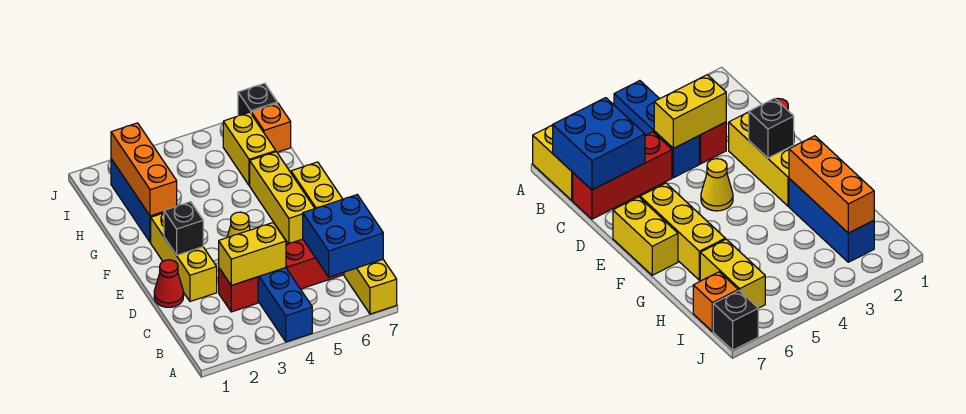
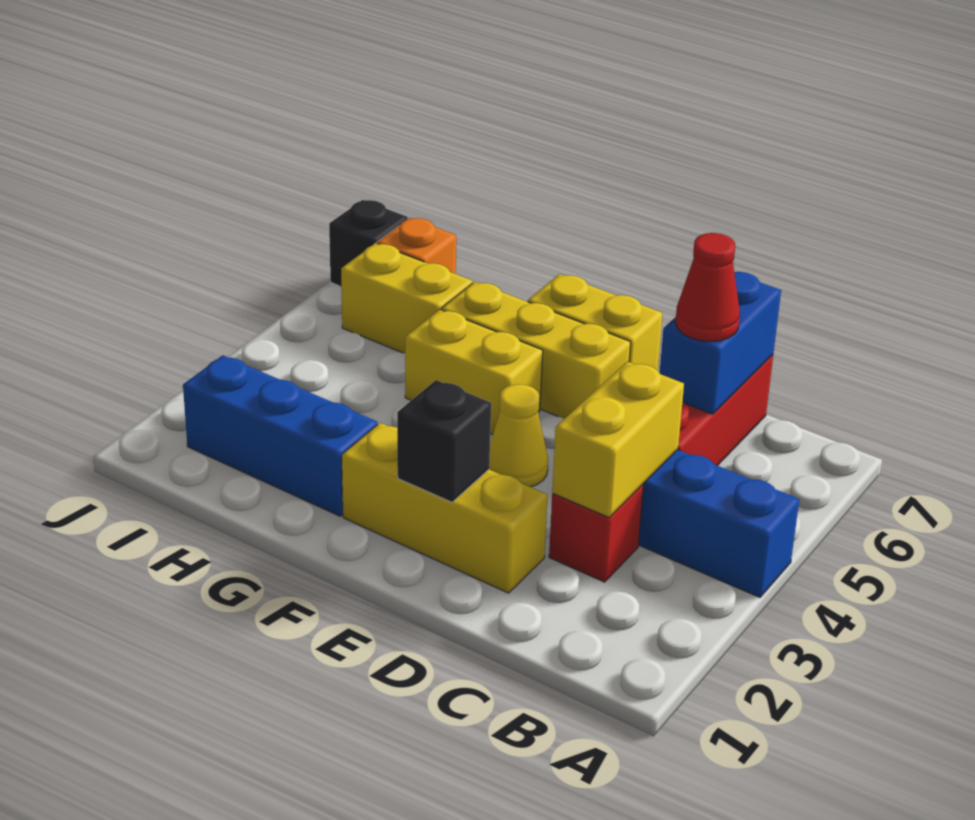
yellow 1x2 brick [344,259,397,314] -> yellow 1x2 brick moved to [405,310,543,435]
blue 2x2 brick [303,195,383,277] -> blue 1x2 brick [660,272,781,414]
red 1x1 cone [154,260,184,307] -> red 1x1 cone moved to [675,233,740,342]
orange 1x3 brick [111,123,177,216] -> none

